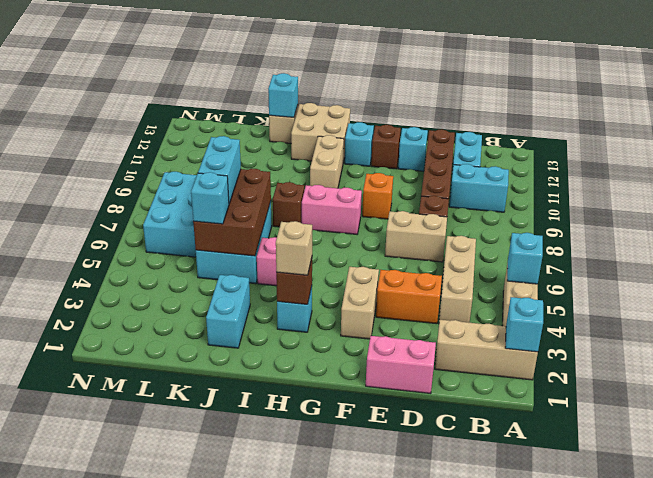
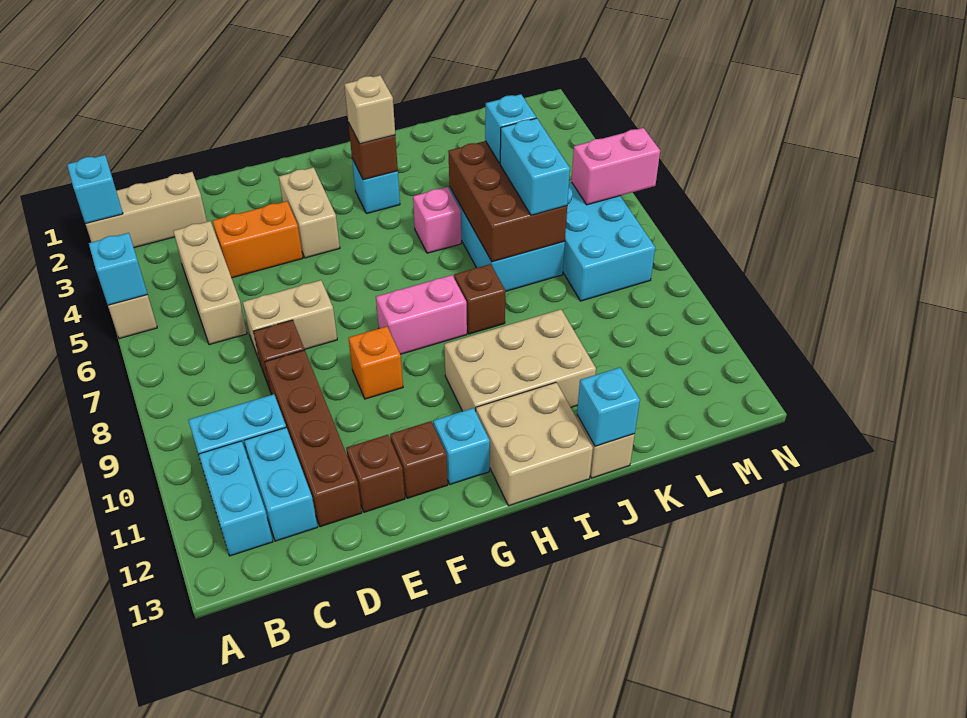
pink 1x2 brick [366,335,436,393] -> pink 1x2 brick moved to [571,128,660,205]
cyan 1x1 brick [398,127,428,171] -> brown 1x1 brick [346,435,405,512]
tan 1x2 brick [310,135,344,188] -> tan 2x3 brick [444,309,596,411]
cyan 1x2 brick [206,275,250,348] -> cyan 1x2 brick moved to [199,441,273,556]

